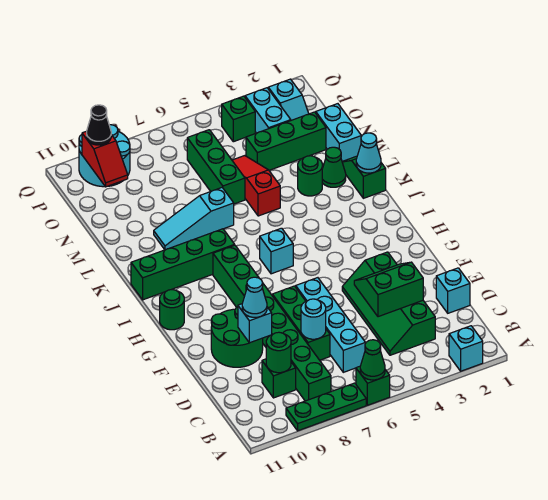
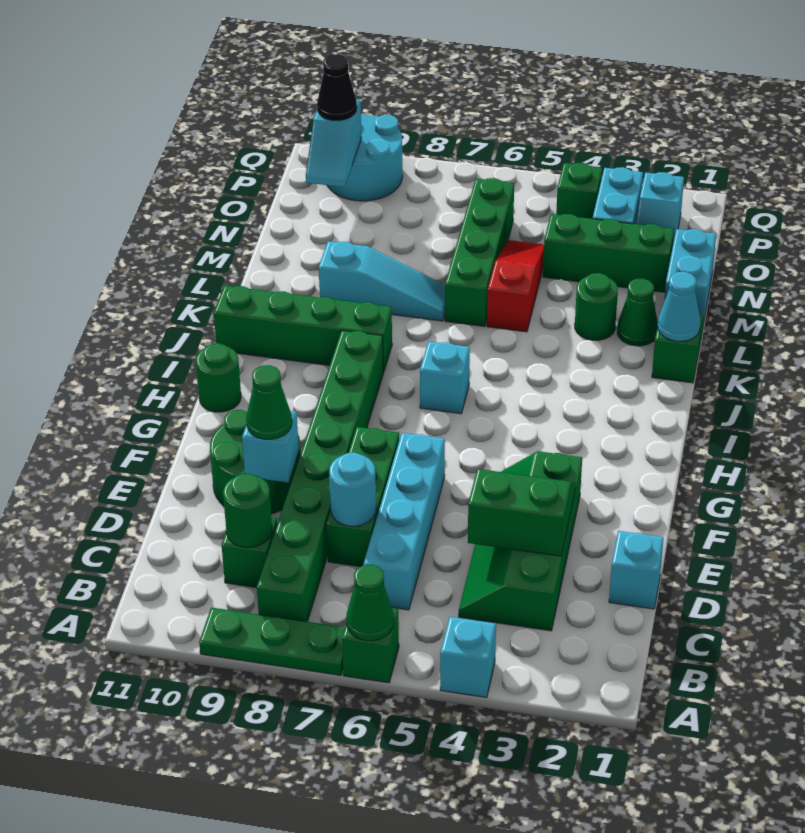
cyan 1x1 brick [449,326,483,371] -> cyan 1x1 brick moved to [440,617,496,698]
cyan 1x1 cone [242,277,267,317] -> green 1x1 cone [246,365,292,439]
cyan 1x3 slope [154,188,234,250] -> cyan 1x3 slope turned to [319,241,445,321]
green 1x3 brick [187,130,245,204] -> green 1x4 brick [445,178,514,326]
red 1x2 slope [82,131,128,187] -> cyan 1x2 slope [306,99,361,187]

